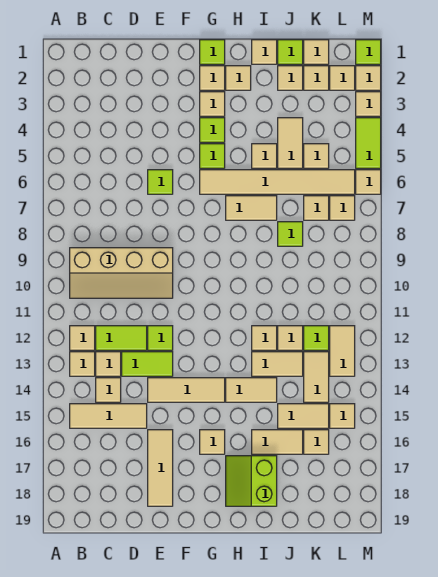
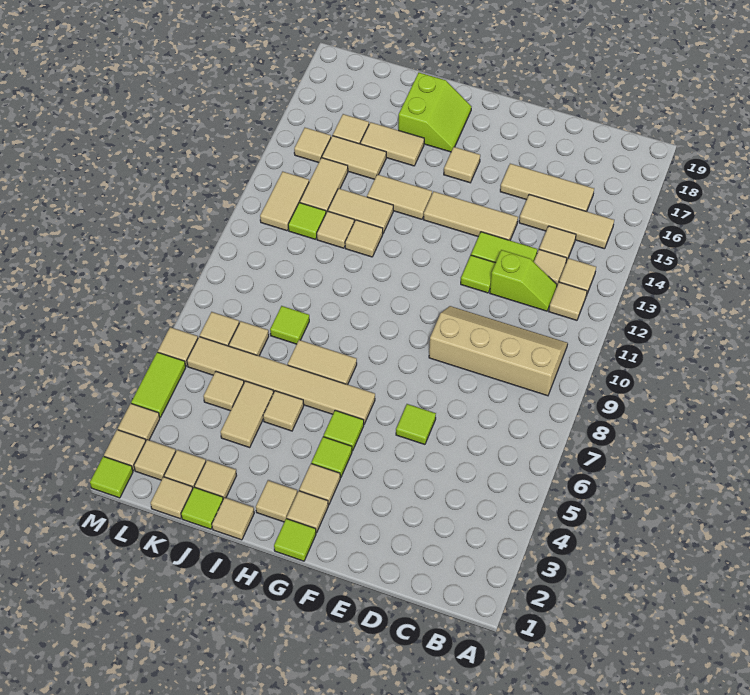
lime 1x2 tile [96,326,147,350] -> lime 1x2 slope [490,250,557,311]
tan 1x3 tile [148,430,173,506] -> tan 1x3 tile turned to [500,164,594,212]

